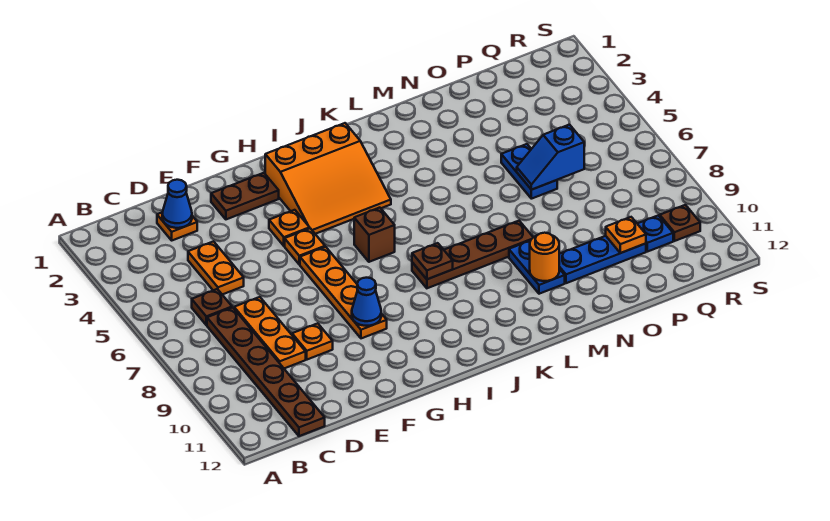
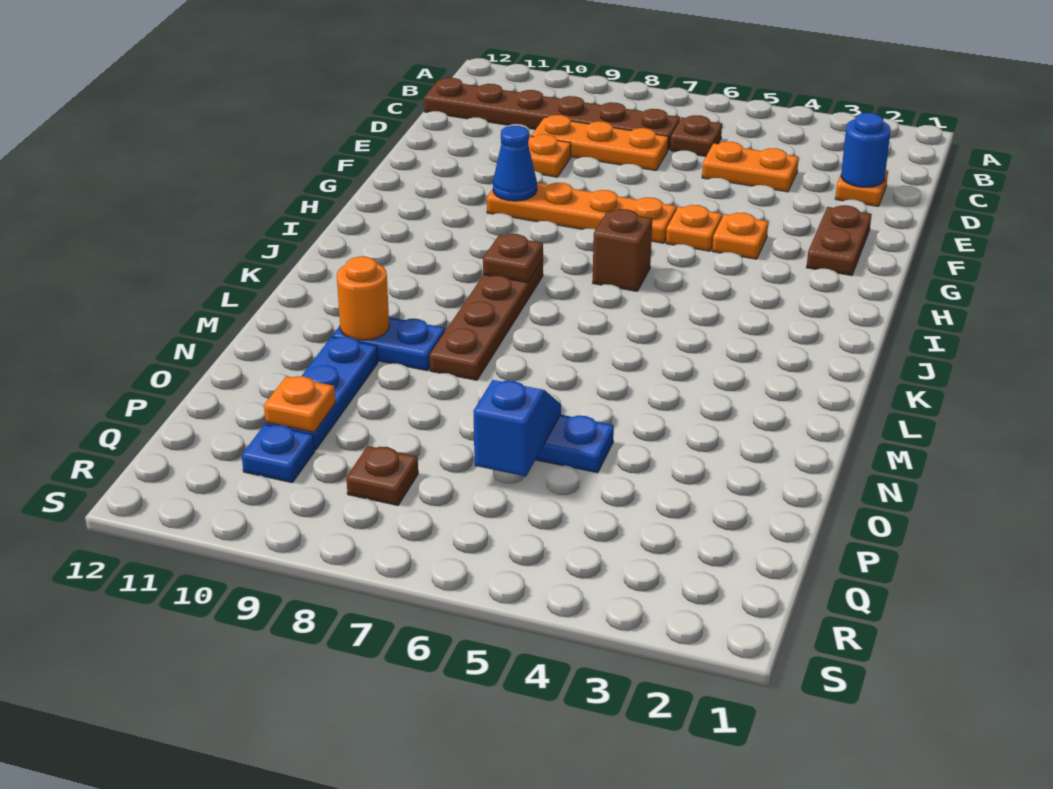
blue 1x1 cone [162,180,192,228] -> blue 1x1 round brick [841,113,891,187]
orange 3x3 slope [265,123,391,234] -> none
brown 1x1 plate [660,205,700,241] -> brown 1x1 plate moved to [346,446,418,505]

